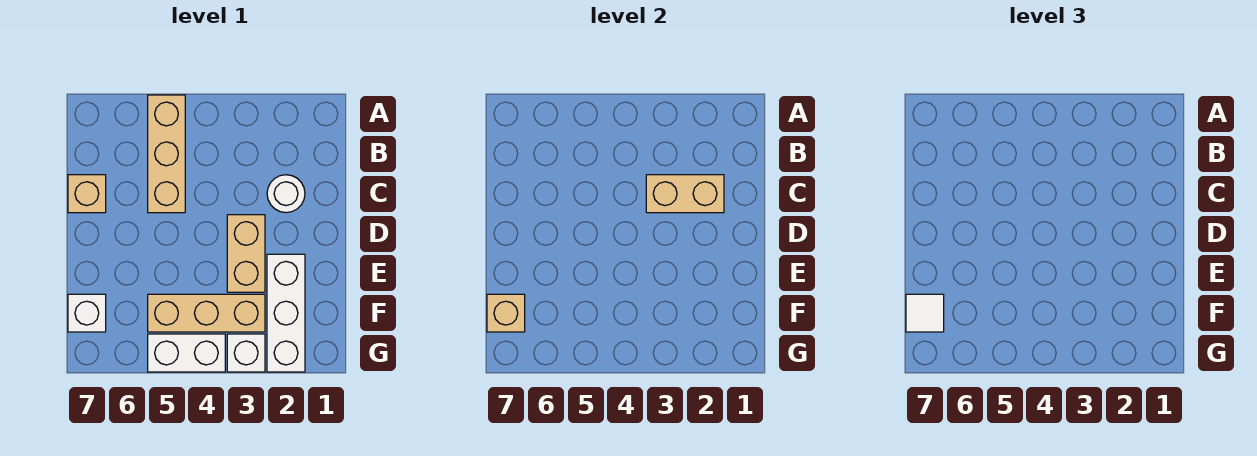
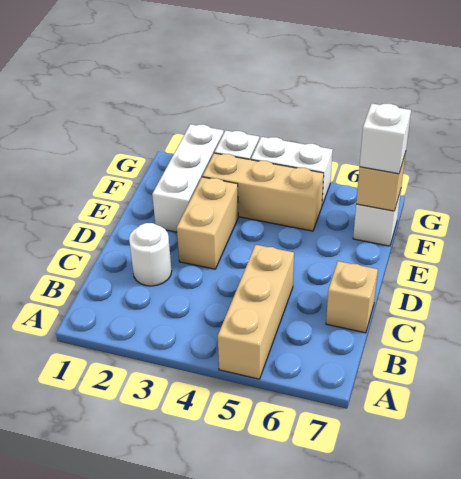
tan 1x2 brick [646,175,724,213] -> none
white 1x1 tile [906,294,944,332] -> white 1x1 brick [360,103,411,174]

